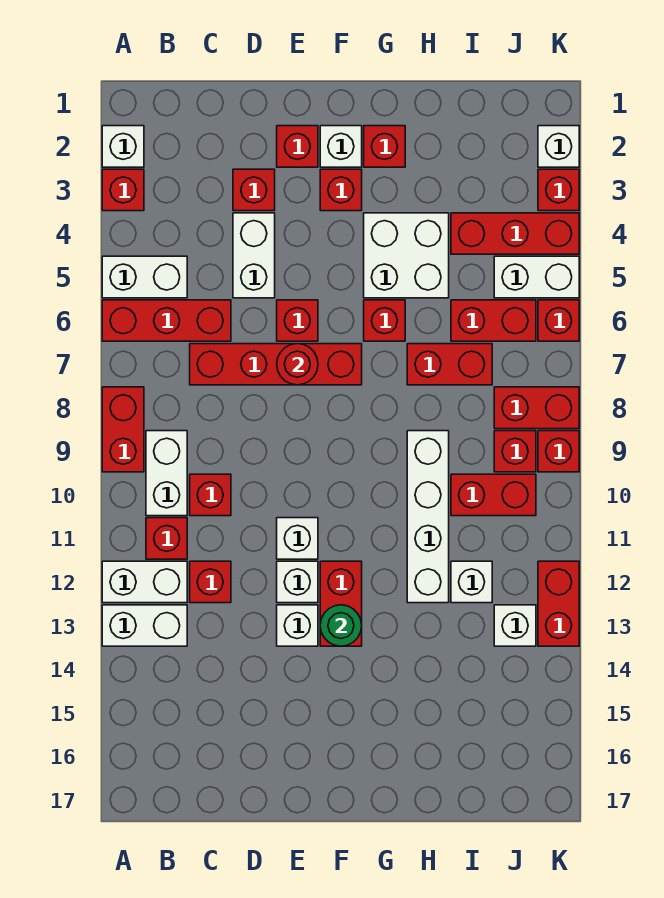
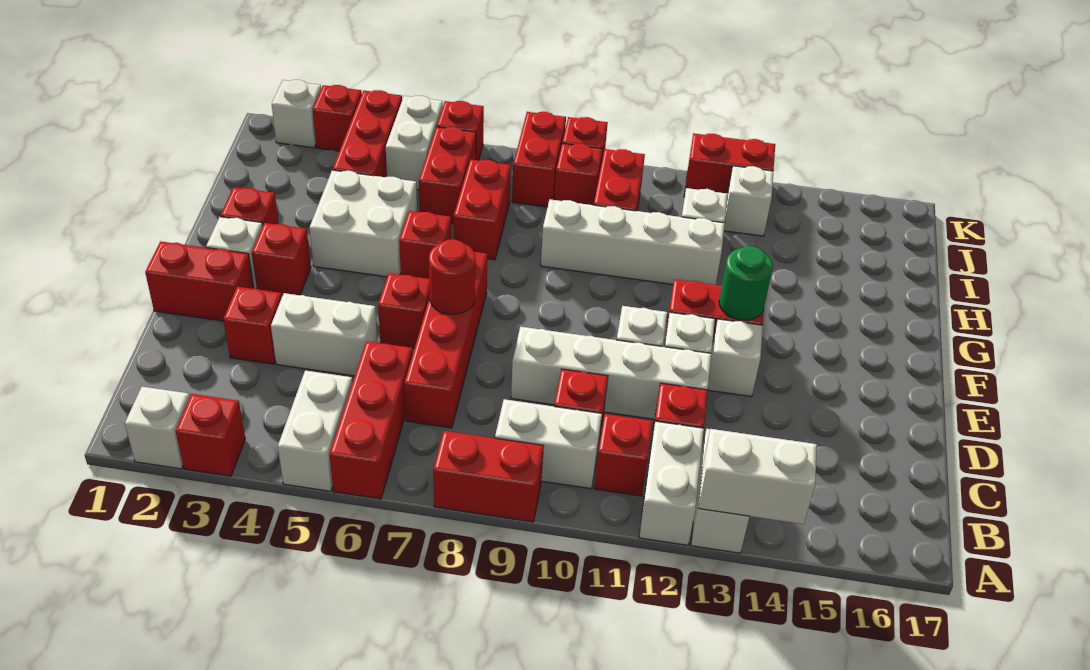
none -> white 1x2 brick [698,429,817,524]
none -> white 1x4 brick [511,327,711,419]
red 1x1 brick [277,126,318,167] -> red 1x2 brick [145,241,254,321]

